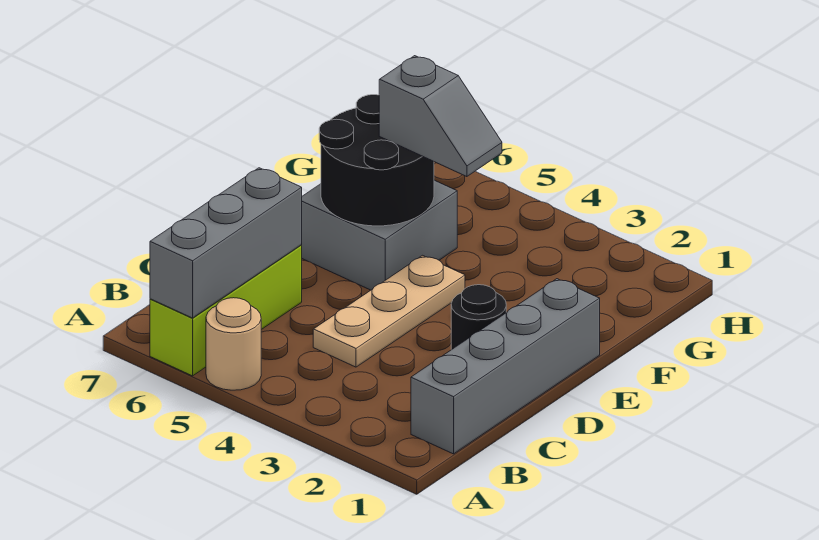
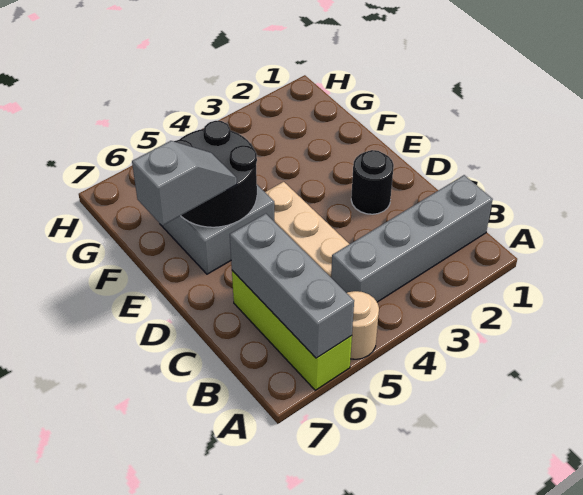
grey 1x4 brick [411,279,600,454] -> grey 1x4 brick turned to [331,175,493,302]
grey 1x2 slope [379,56,502,177] -> grey 1x2 slope moved to [132,141,237,226]

